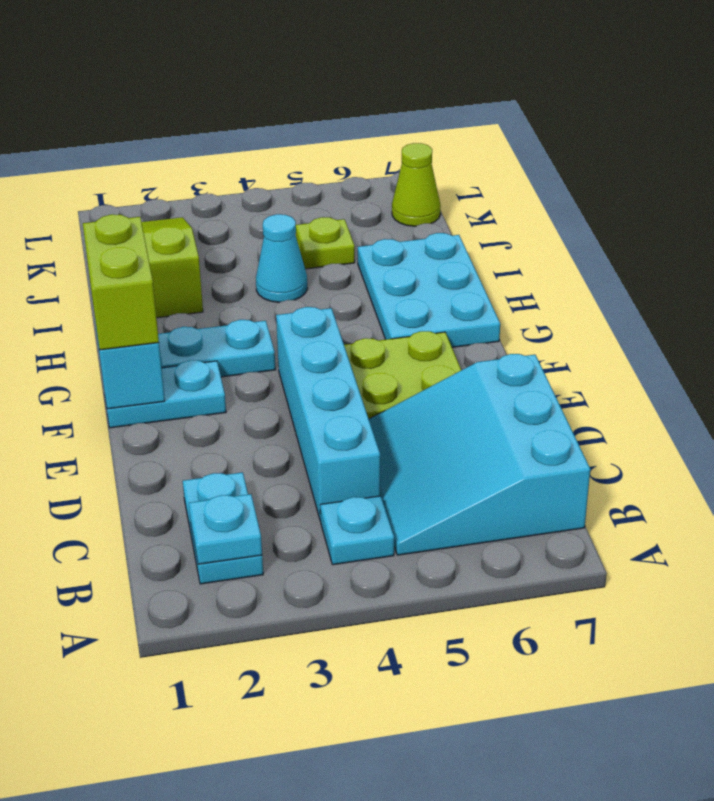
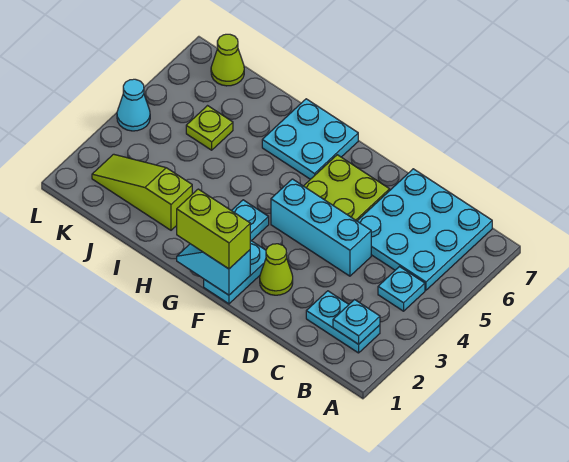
cyan 3x3 slope [369,354,590,555] -> cyan 3x3 plate [358,169,492,290]
cyan 1x4 brick [276,307,380,521] -> cyan 1x3 brick [271,179,371,276]
none -> lime 1x1 cone [260,244,293,295]
cyan 2x3 plate [358,233,500,347] -> cyan 2x2 plate [262,99,358,179]
cyan 1x1 cone [256,214,307,302] -> cyan 1x1 cone moved to [117,79,150,131]

